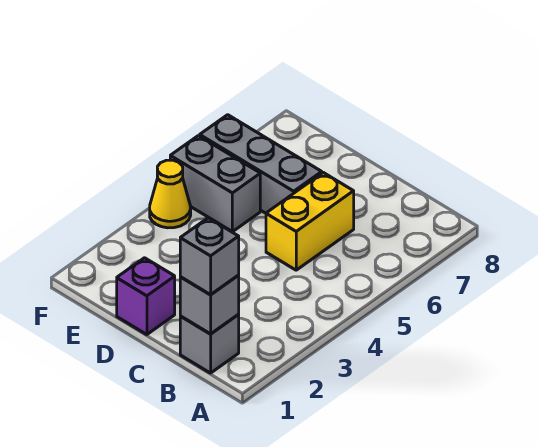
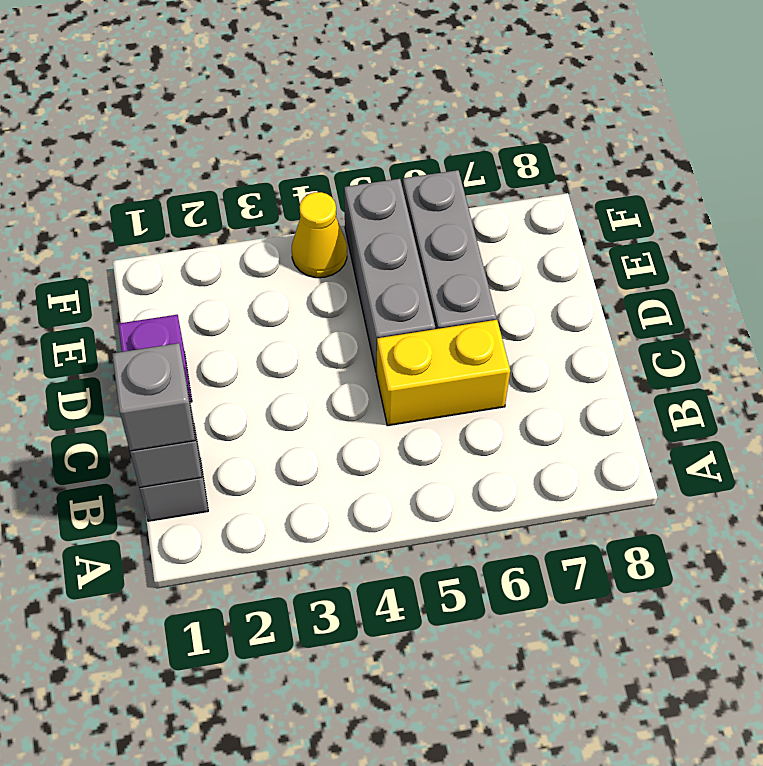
grey 1x2 brick [170,136,260,232] -> grey 1x3 brick [344,179,435,373]

